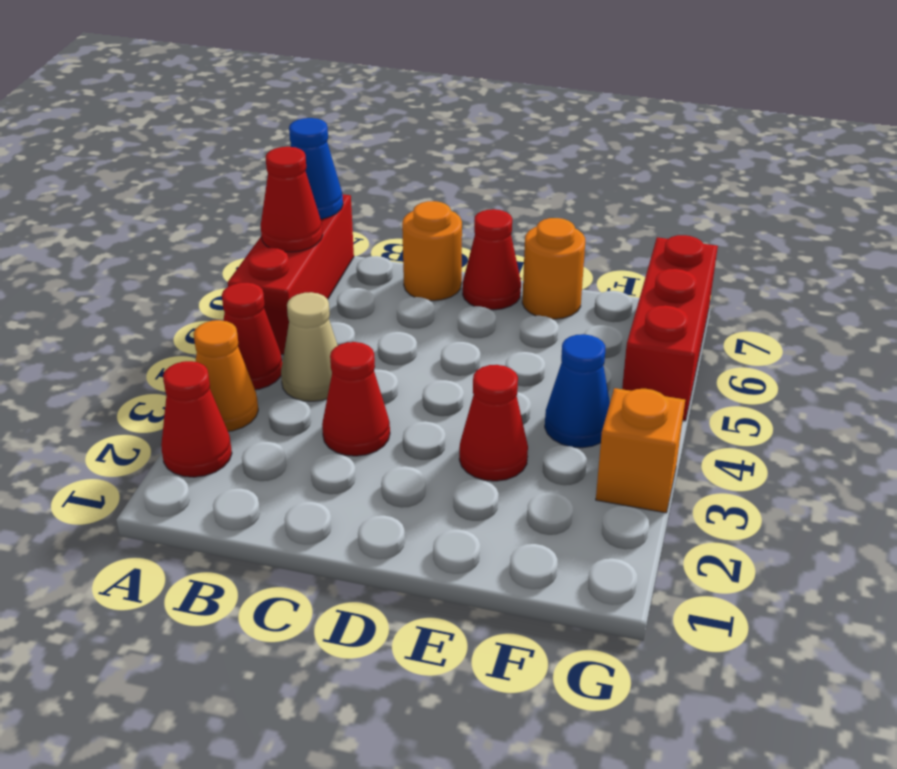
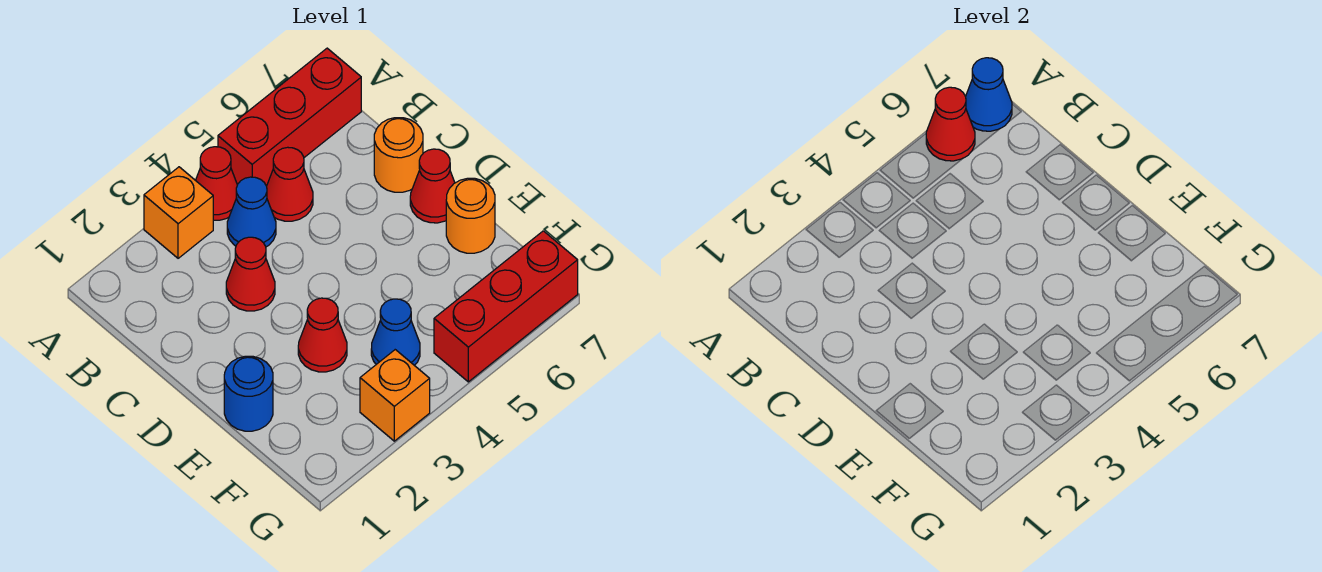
red 1x1 cone [161,361,232,477] -> red 1x1 cone moved to [267,147,313,221]
orange 1x1 cone [194,320,258,431] -> orange 1x1 brick [144,167,213,258]
tan 1x1 cone [281,292,338,401] -> blue 1x1 cone [227,177,276,247]
none -> blue 1x1 round brick [224,356,273,431]

